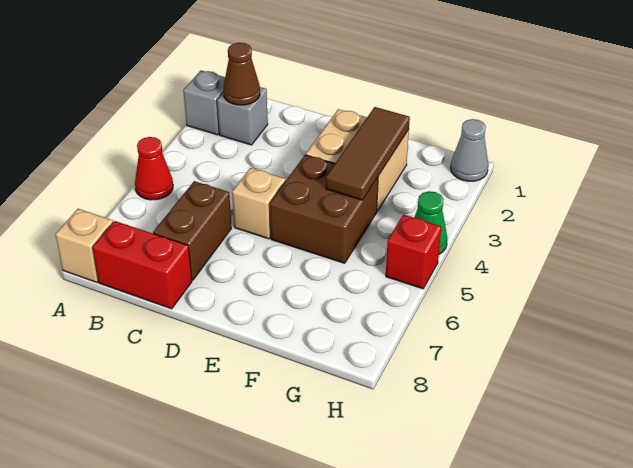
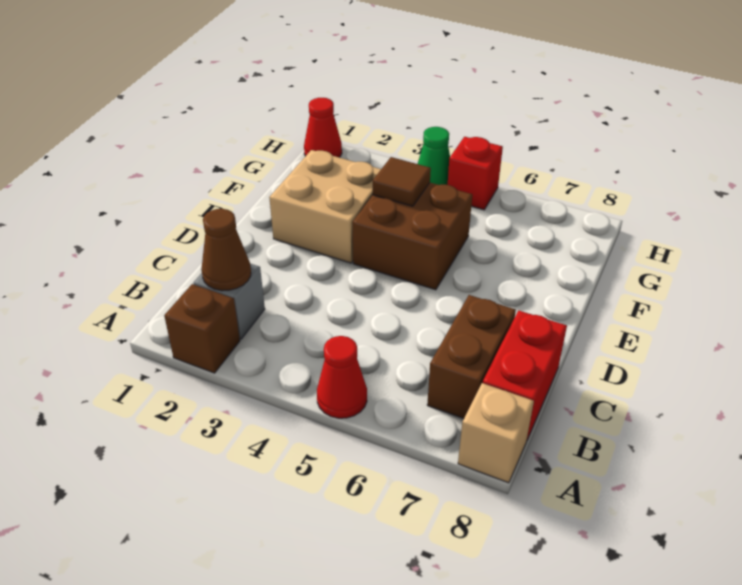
grey 1x1 brick [183,70,225,135] -> brown 1x1 brick [164,284,240,373]
brown 1x2 brick [153,181,232,280] -> brown 1x2 brick turned to [427,295,516,419]
tan 1x1 brick [232,168,286,239] -> none
brown 1x3 tile [326,107,410,200] -> brown 1x1 tile [373,157,431,206]
grey 1x1 cone [451,119,488,181] -> red 1x1 cone [304,98,342,157]

